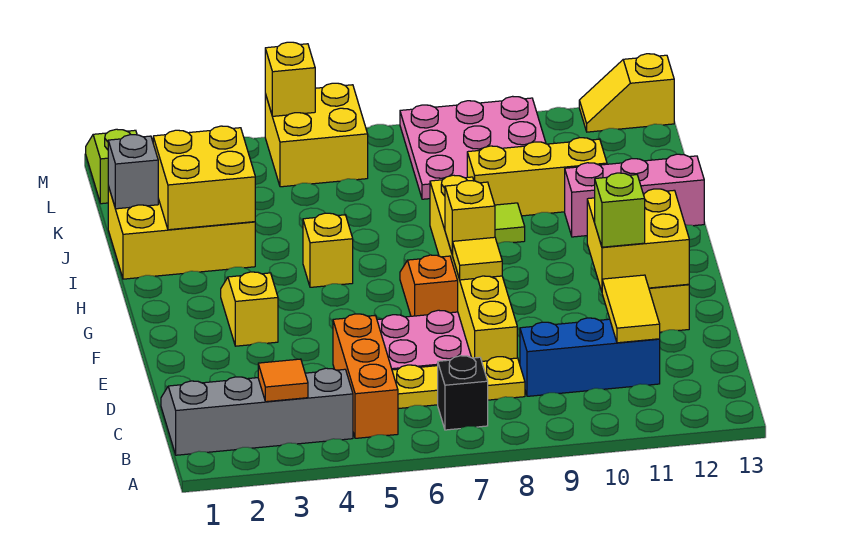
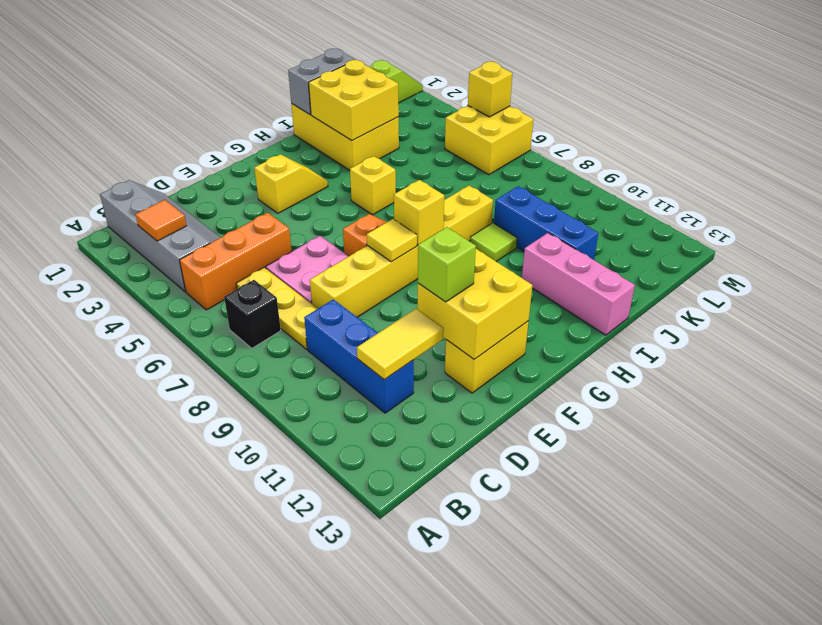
grey 1x1 brick [108,135,158,209] -> grey 1x2 brick [288,49,355,115]
yellow 1x3 brick [467,138,607,216] -> blue 1x3 brick [494,186,598,260]
pink 3x3 plate [400,96,546,199] -> none
yellow 1x2 slope [579,54,674,132] -> none

